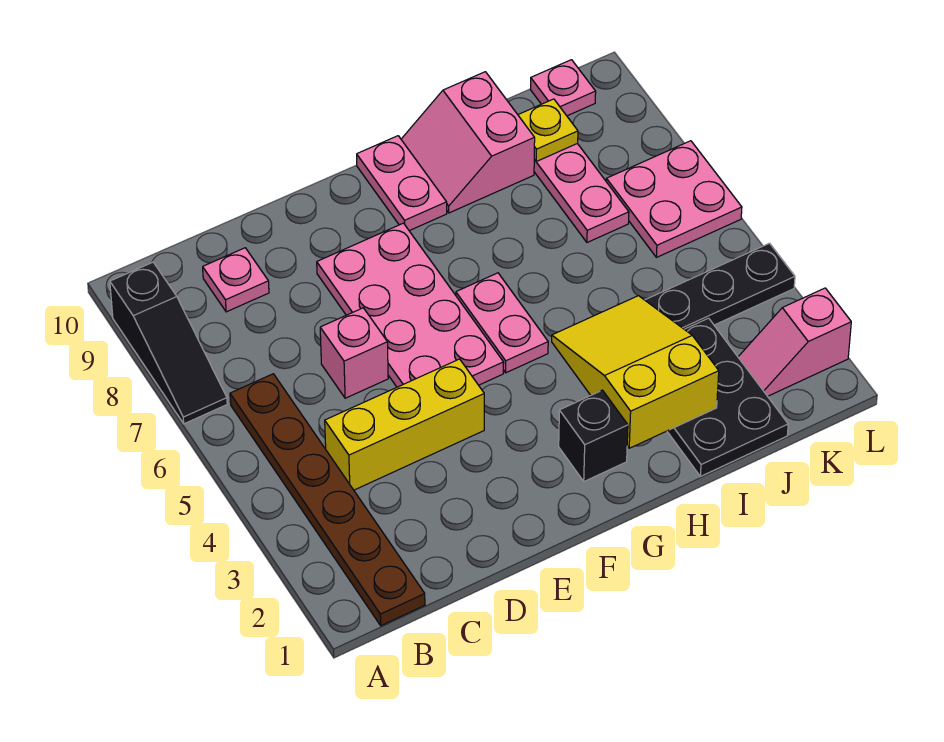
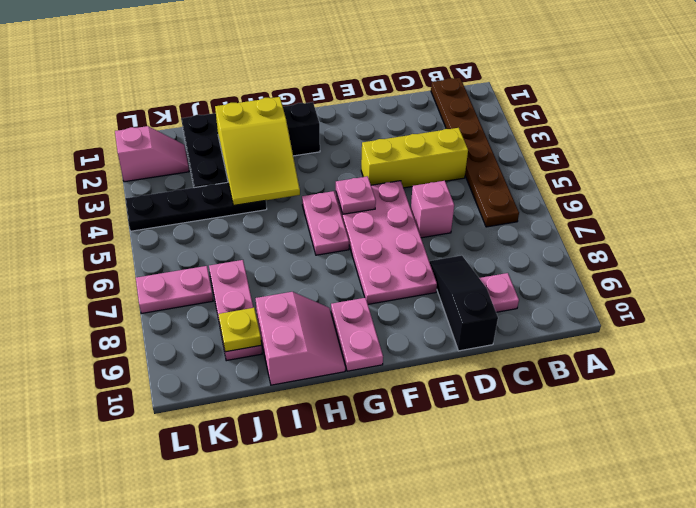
black 1x3 slope [110,262,227,424] -> black 1x3 slope moved to [429,255,498,351]
pink 2x2 plate [606,141,742,257] -> pink 1x2 plate [136,266,213,314]
pink 1x1 plate [531,60,596,116] -> pink 1x1 plate moved to [336,176,376,214]

